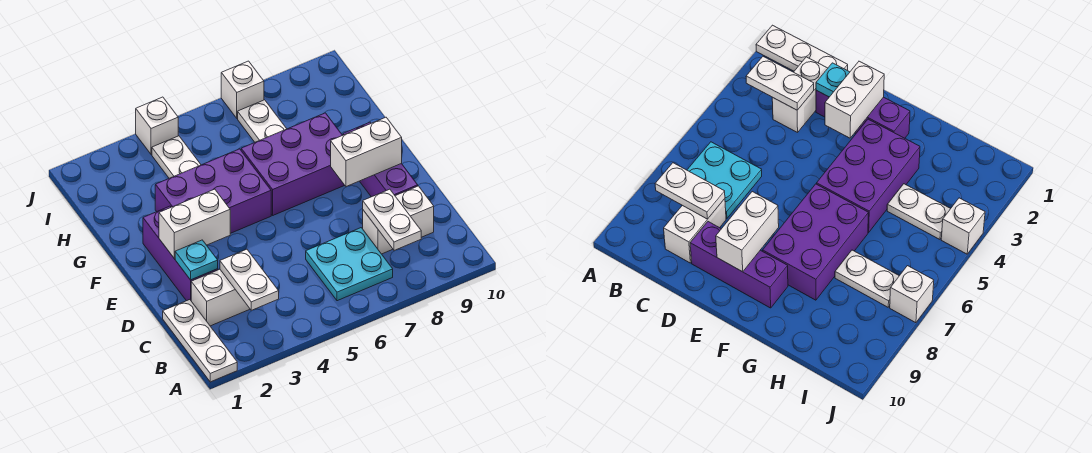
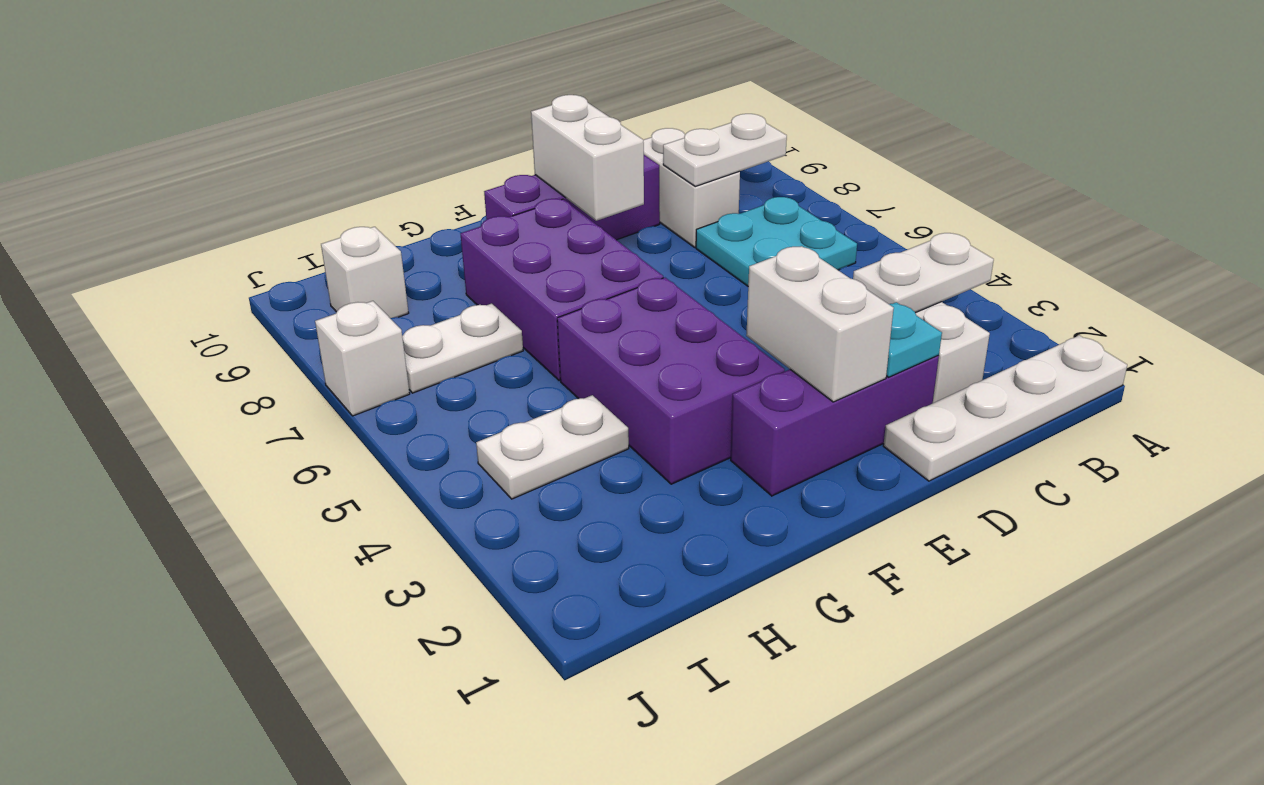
white 1x3 plate [163,300,237,382] -> white 1x4 plate [883,335,1127,481]
white 1x1 brick [136,97,178,154] -> white 1x1 brick moved to [321,227,409,318]

